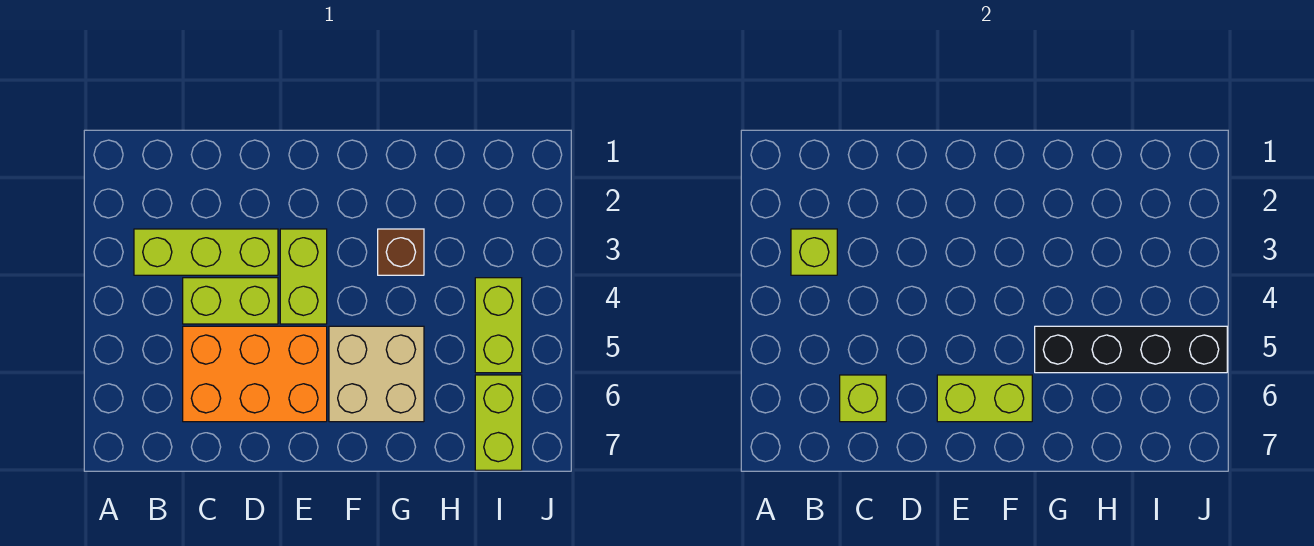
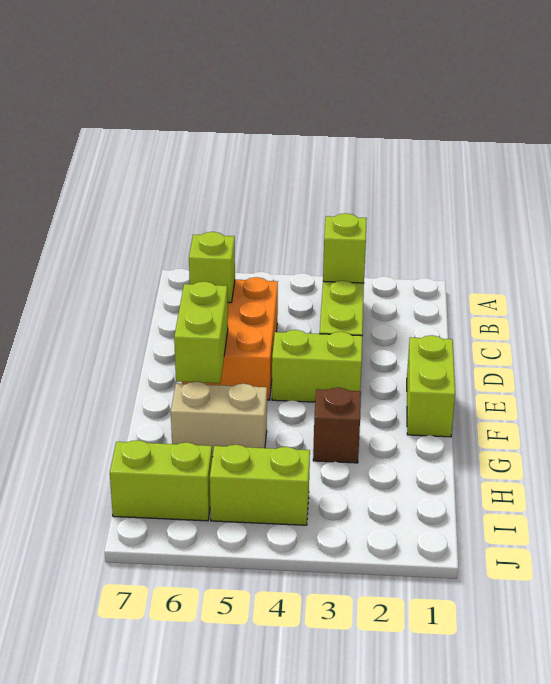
lime 1x2 brick [183,278,278,324] -> lime 1x2 brick moved to [407,335,455,437]
tan 2x2 brick [329,326,424,422] -> tan 1x2 brick [171,382,267,457]
black 1x4 brick [1035,326,1227,373] -> none

